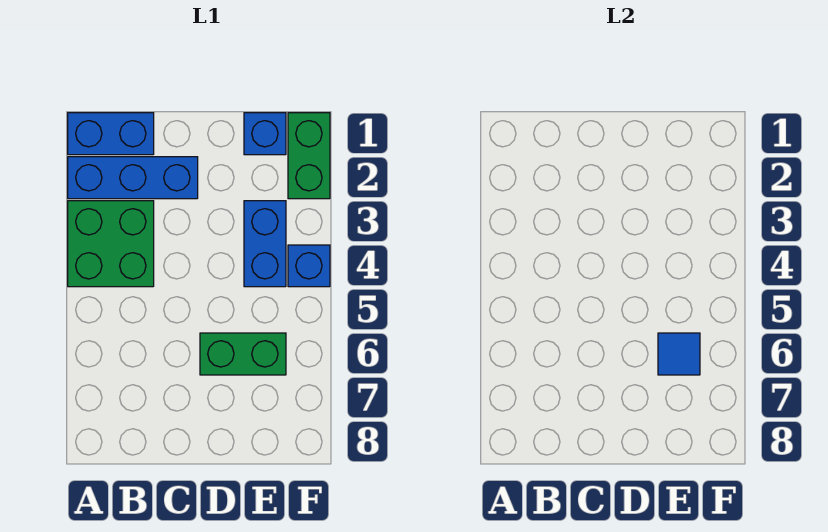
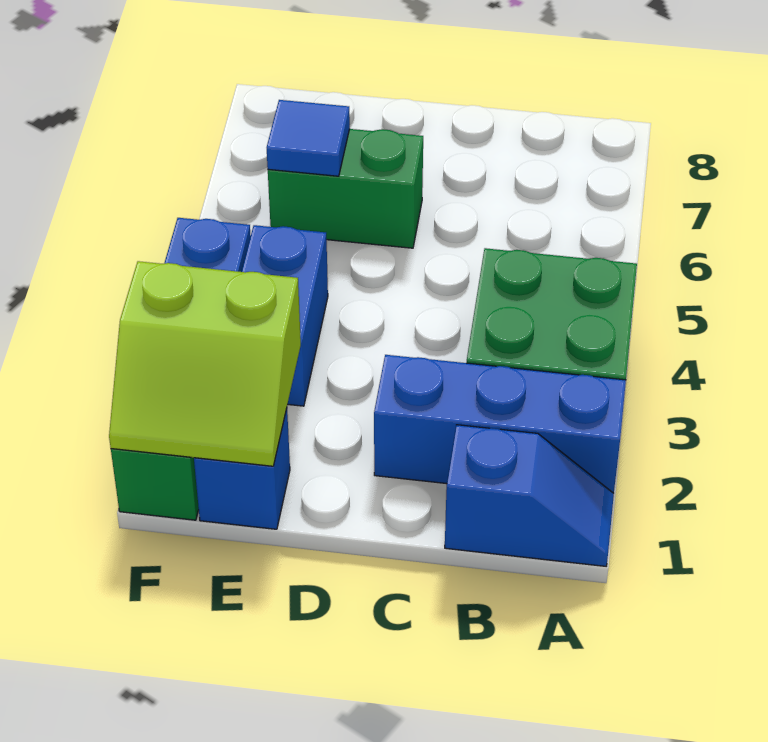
blue 1x2 brick [68,113,154,155] -> blue 1x2 slope [445,425,614,566]
none -> lime 2x2 slope [109,261,301,466]

